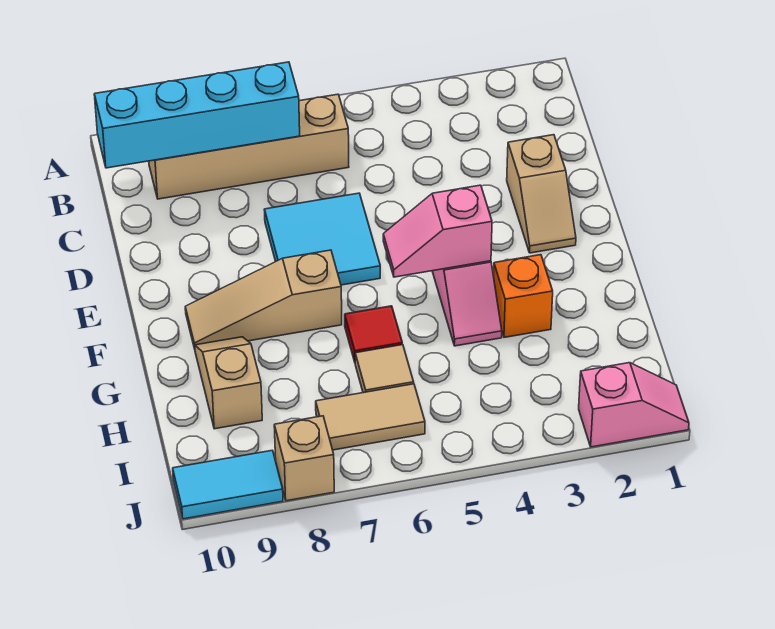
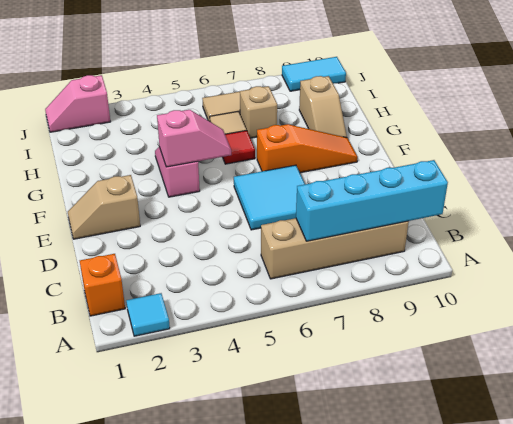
none -> cyan 1x1 tile [126,293,170,336]
tan 1x2 slope [507,135,576,253] -> tan 1x2 slope turned to [68,175,140,239]
tan 1x3 slope [185,250,342,349] -> orange 1x3 slope [257,124,358,173]
orange 1x1 brick [494,255,553,337] -> orange 1x1 brick moved to [80,254,125,316]
tan 1x1 brick [274,416,334,501] -> tan 1x1 brick moved to [240,86,277,138]

